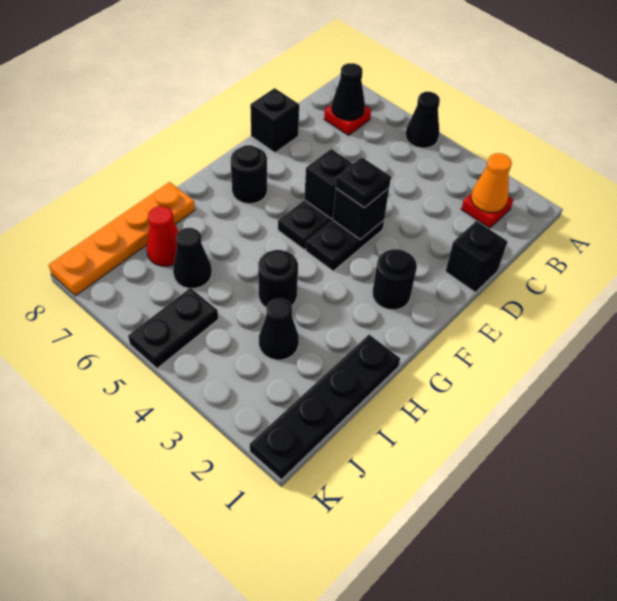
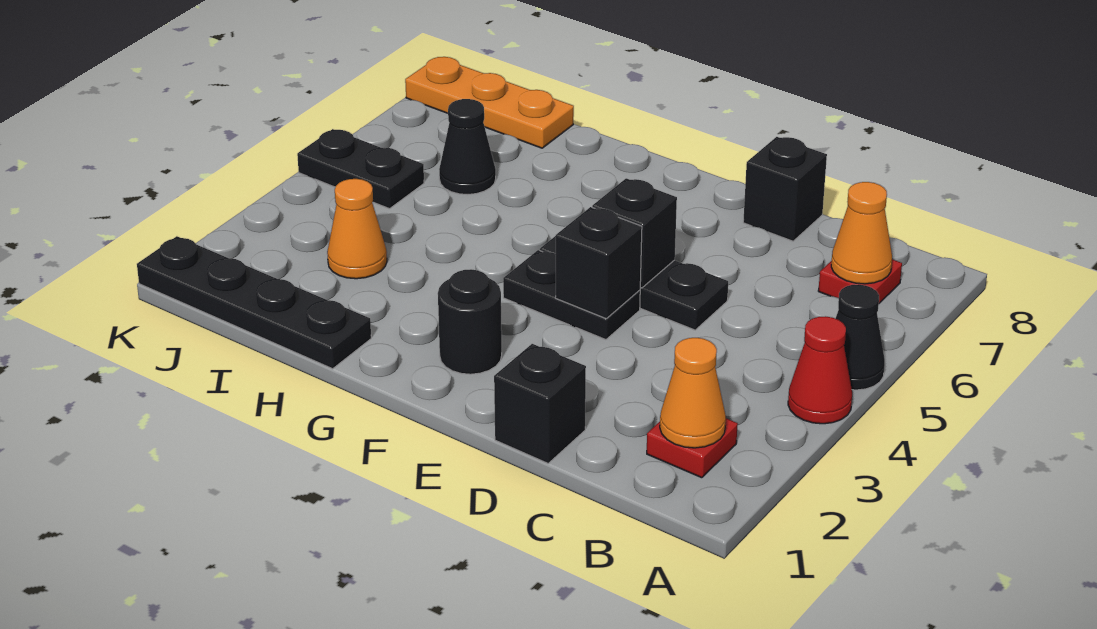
black 1x1 cone [332,63,365,120] -> orange 1x1 cone [831,182,892,284]
black 1x1 plate [335,157,391,207] -> none
black 1x1 round brick [231,145,267,204] -> none
black 1x1 round brick [258,250,298,307] -> none
orange 1x4 plate [49,182,195,296] -> orange 1x3 plate [405,57,574,148]
black 1x1 cone [259,298,299,360] -> orange 1x1 cone [327,179,387,279]
red 1x1 cone [147,206,179,266] -> red 1x1 cone moved to [788,316,852,424]

